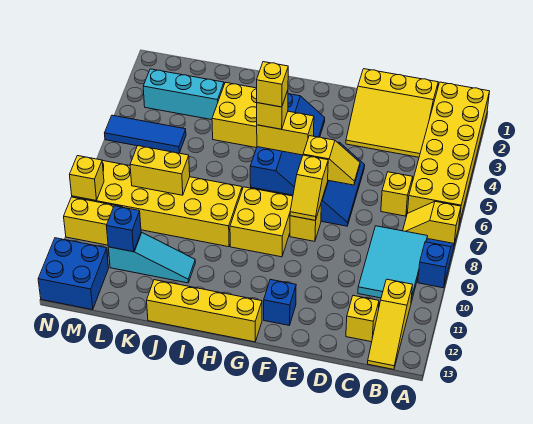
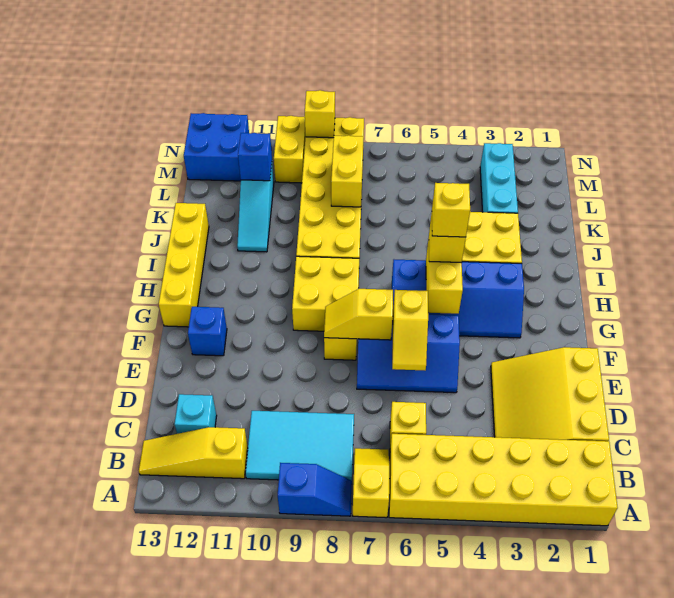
yellow 1x1 brick [346,296,379,342] -> cyan 1x1 brick [175,394,217,434]
blue 1x3 tile [105,115,186,153] -> none

